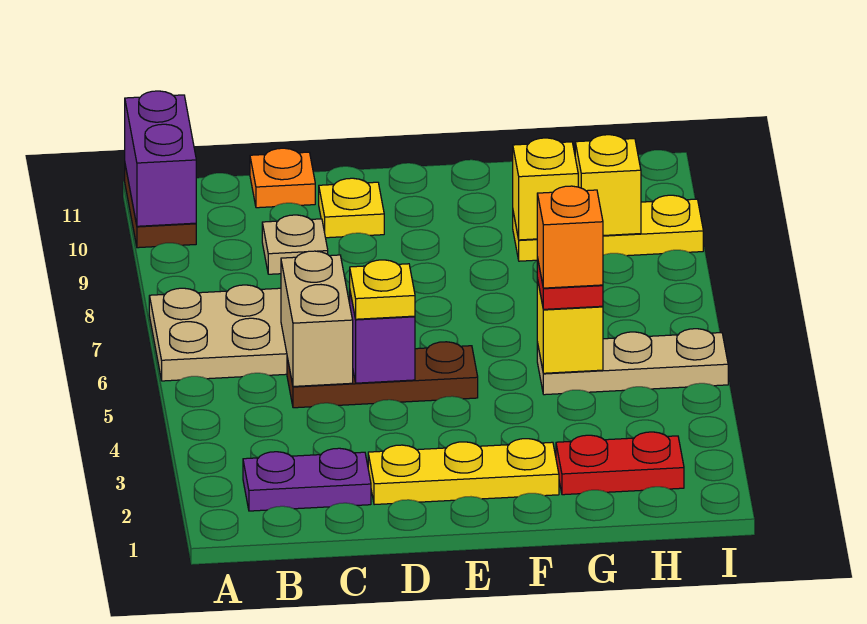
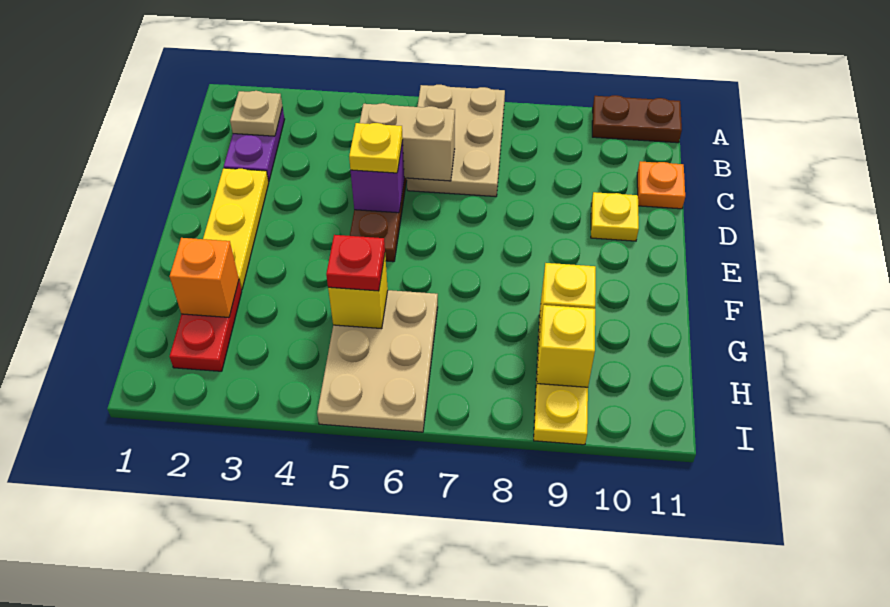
purple 1x2 brick [125,91,196,226] -> none
tan 1x1 plate [262,215,328,274] -> tan 1x1 plate moved to [230,91,283,136]
tan 1x3 plate [537,329,728,395] -> tan 2x3 plate [317,290,438,432]
orange 1x1 brick [537,186,603,288] -> orange 1x1 brick moved to [170,238,239,317]

